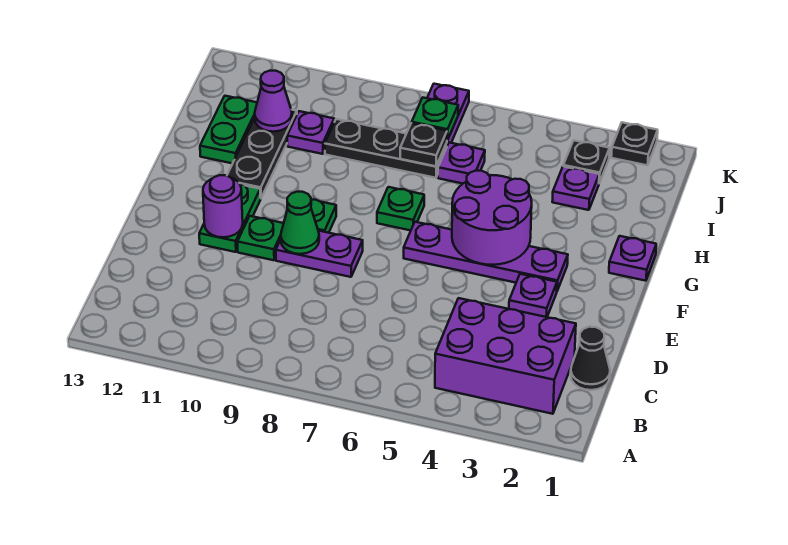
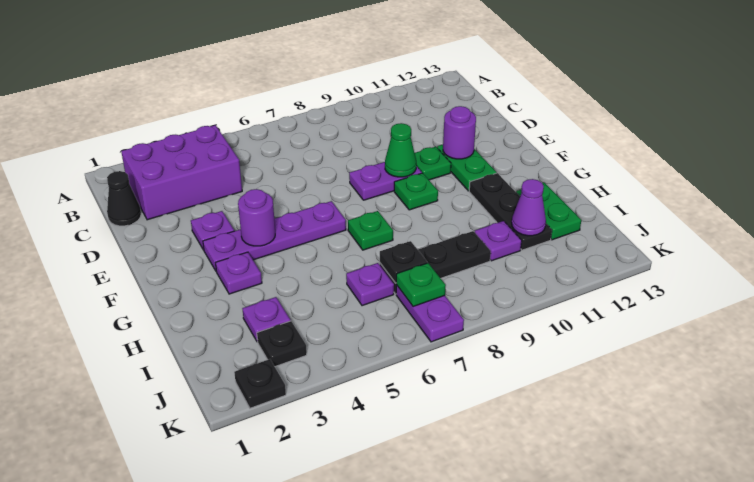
purple 2x2 round brick [452,171,532,265] -> purple 1x1 round brick [238,189,275,246]
purple 1x1 plate [609,236,656,281] -> purple 1x1 plate moved to [216,252,262,294]

